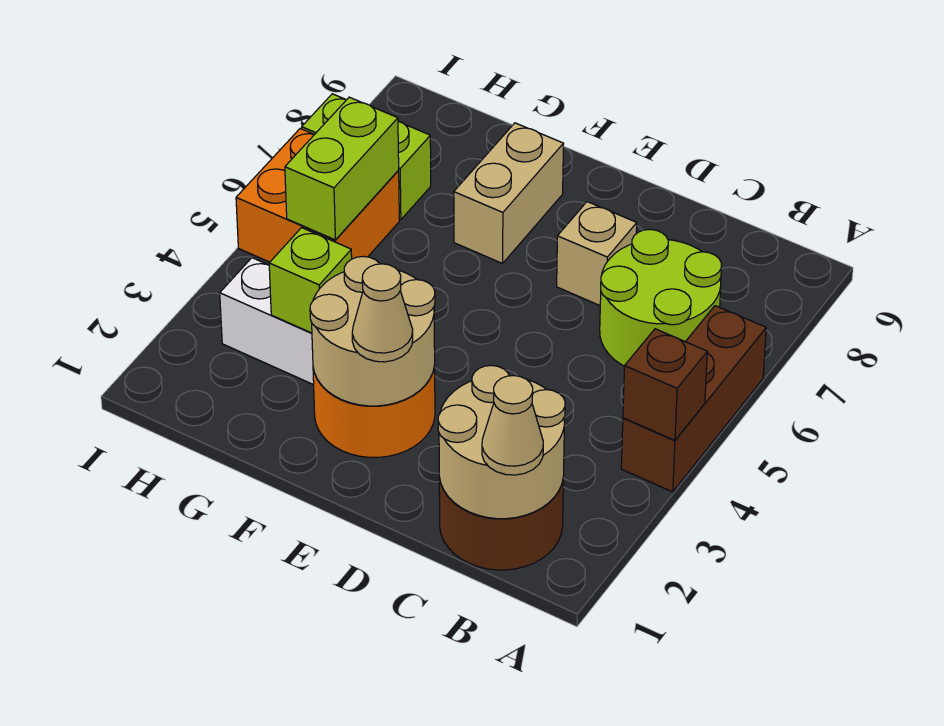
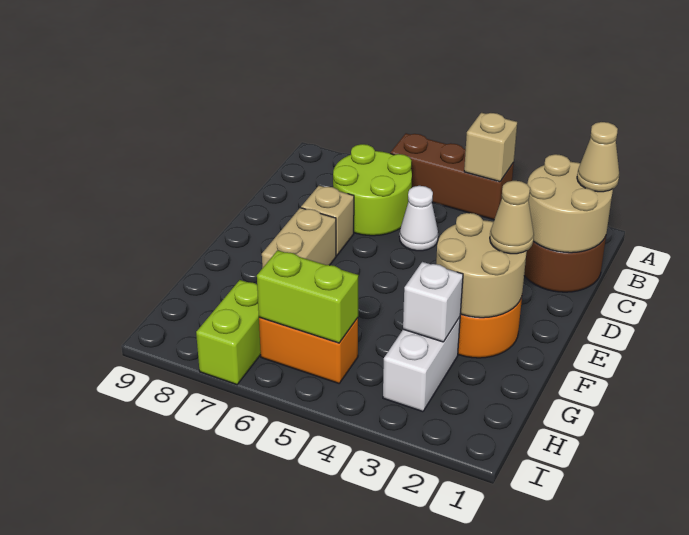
brown 1x1 brick [623,329,707,440] -> tan 1x1 brick [464,113,517,182]
none -> white 1x1 cone [399,186,438,251]
tan 1x2 brick [454,123,564,263] -> tan 1x2 brick turned to [262,208,336,268]
lime 1x1 brick [269,228,352,333] -> white 1x1 brick [403,262,463,342]
orange 2x2 brick [236,129,399,262] -> orange 1x2 brick [259,317,358,383]

